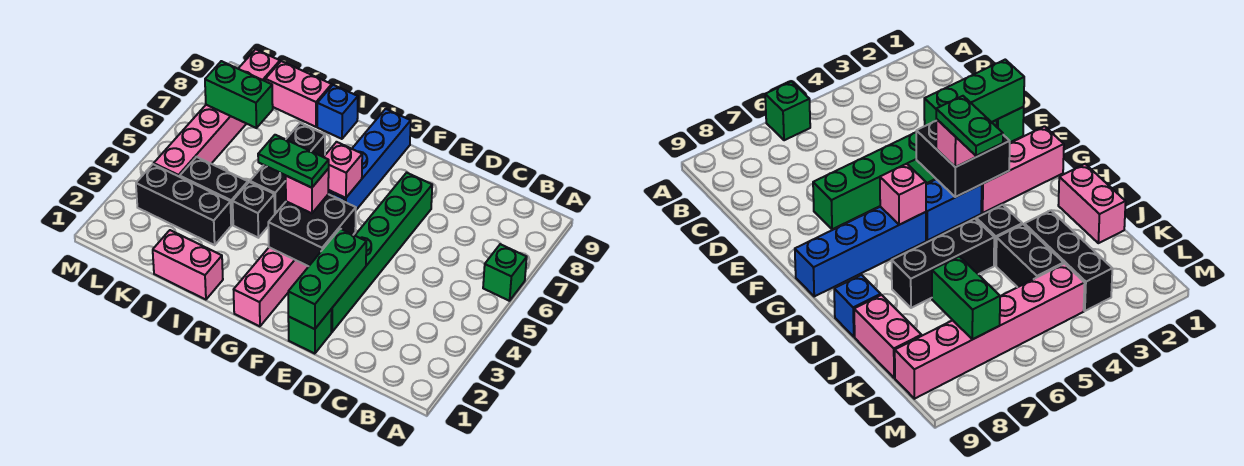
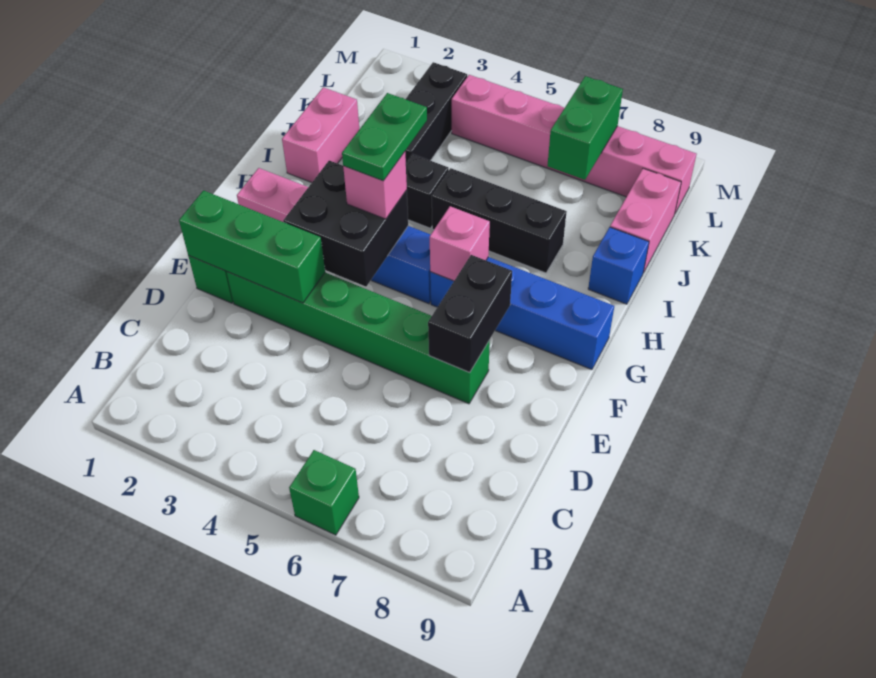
black 1x2 brick [180,157,248,225] -> black 1x2 brick moved to [428,255,512,372]

